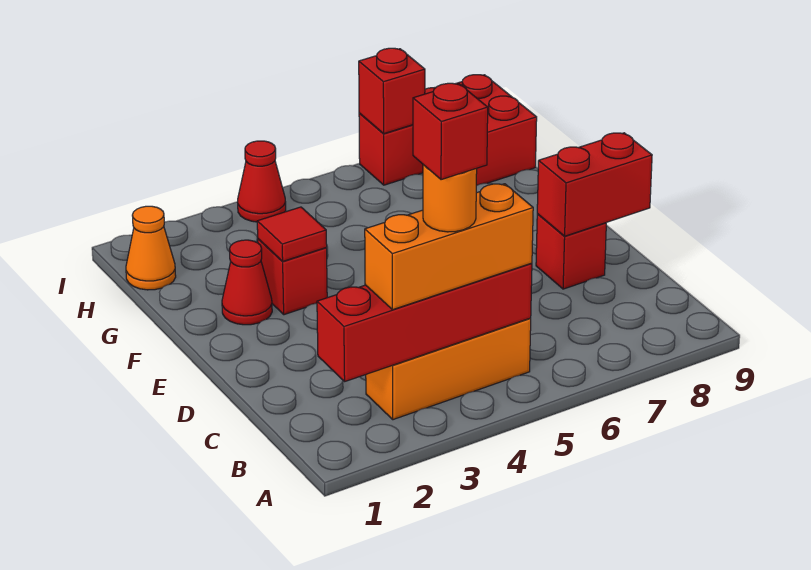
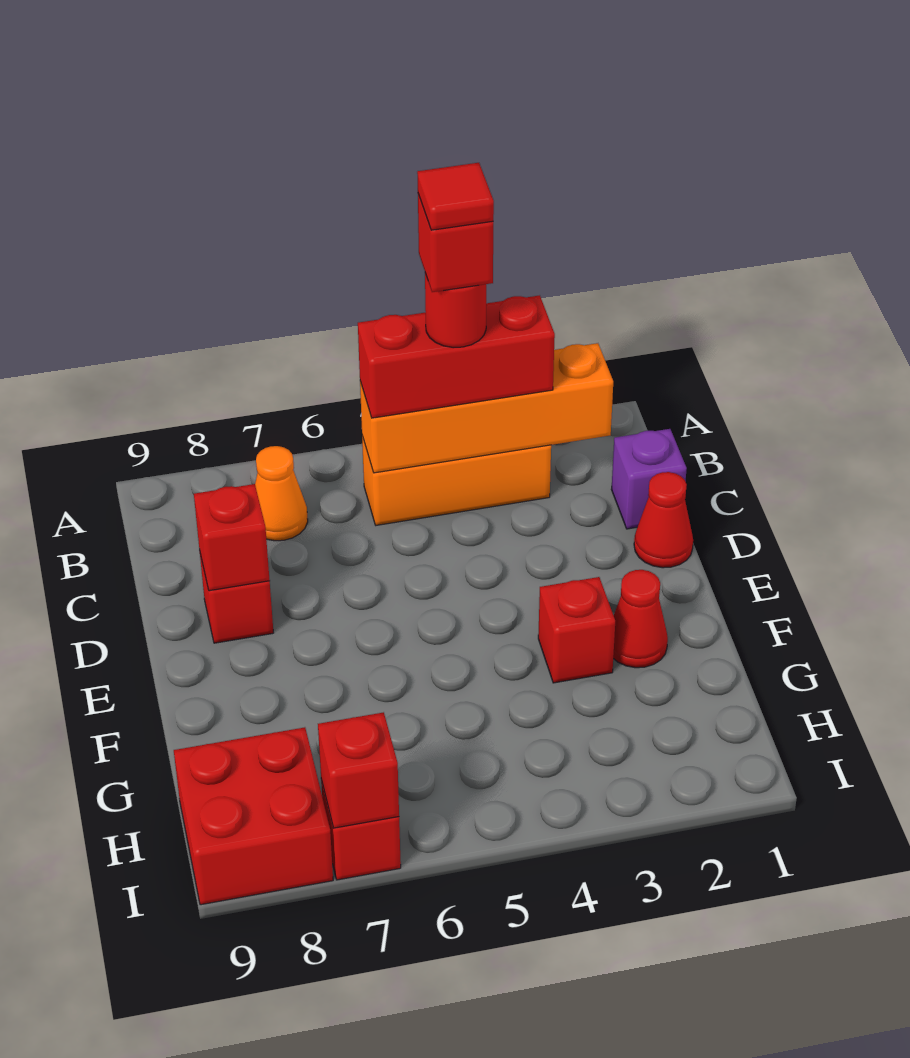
red 1x4 brick [317,263,532,381] -> orange 1x4 brick [360,343,613,473]
orange 1x3 brick [365,184,533,310] -> red 1x3 brick [358,295,555,418]
orange 1x1 round brick [423,165,477,232] -> red 1x1 round brick [425,273,486,348]
none -> purple 1x1 brick [611,429,687,529]
red 1x2 brick [537,133,652,236] -> red 1x1 brick [194,484,270,591]
red 1x1 tile [257,207,327,261] -> red 1x1 tile moved to [417,163,494,230]
orange 1x1 cone [126,206,176,290] -> orange 1x1 cone moved to [255,446,308,541]
red 1x1 cone [238,141,286,222] -> red 1x1 cone moved to [634,472,693,568]

